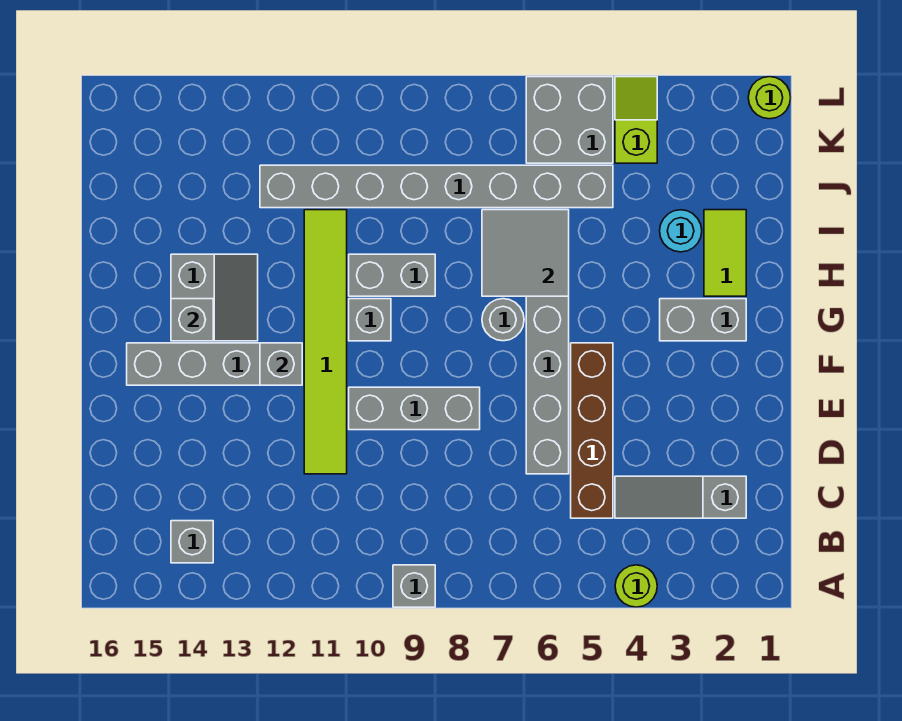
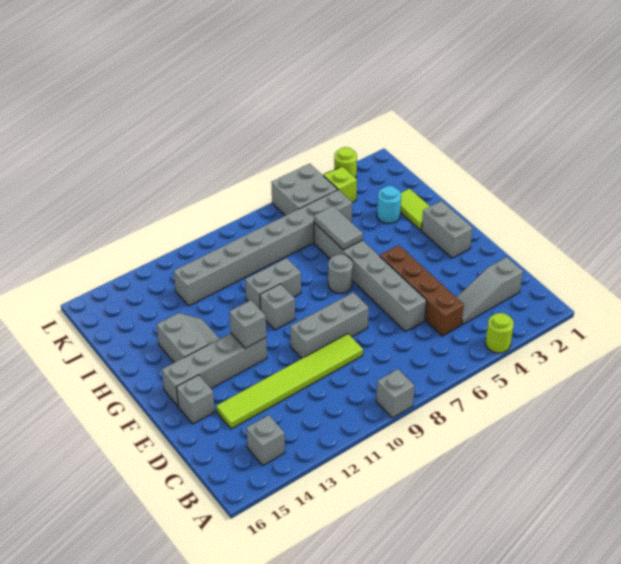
lime 1x6 tile [304,210,347,474] -> lime 1x6 tile turned to [216,334,363,429]
grey 1x2 brick [660,299,746,341] -> grey 1x2 brick turned to [422,201,473,258]
grey 1x1 brick [171,299,213,341] -> grey 1x1 brick moved to [176,375,215,424]
grey 2x2 tile [482,210,569,296] -> grey 1x2 tile [314,206,363,250]
lime 1x1 round brick [748,77,791,119] -> lime 1x1 round brick moved to [334,147,357,178]

